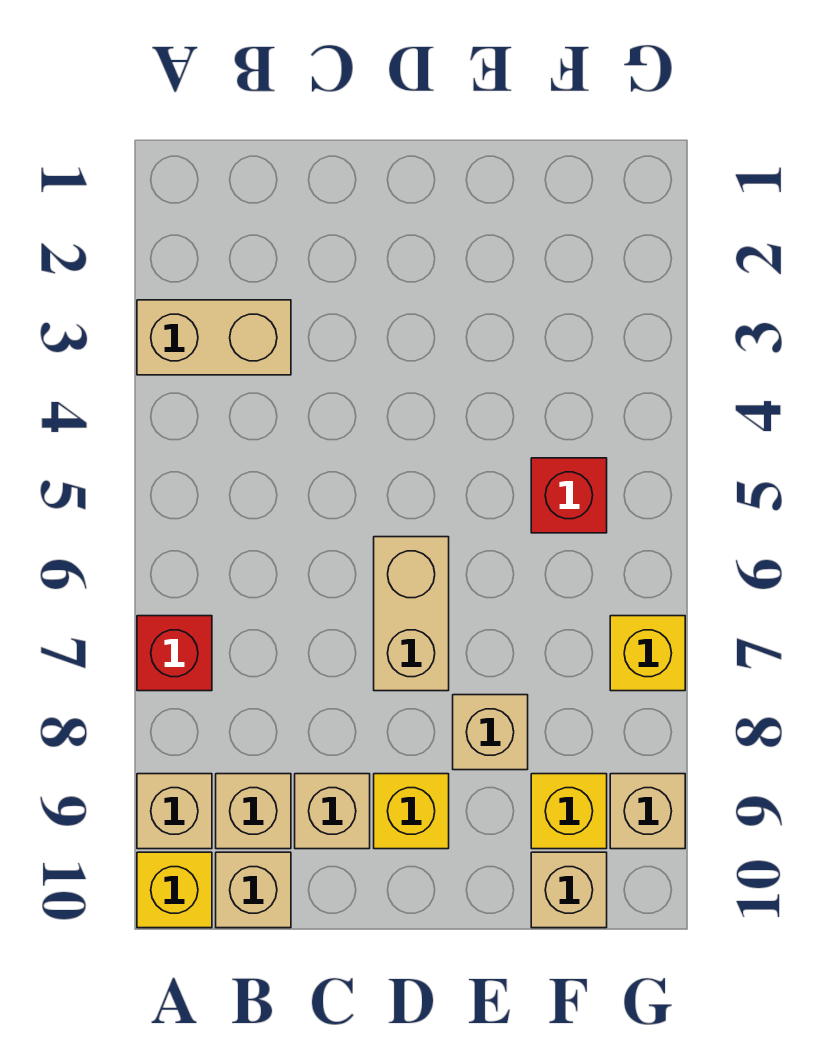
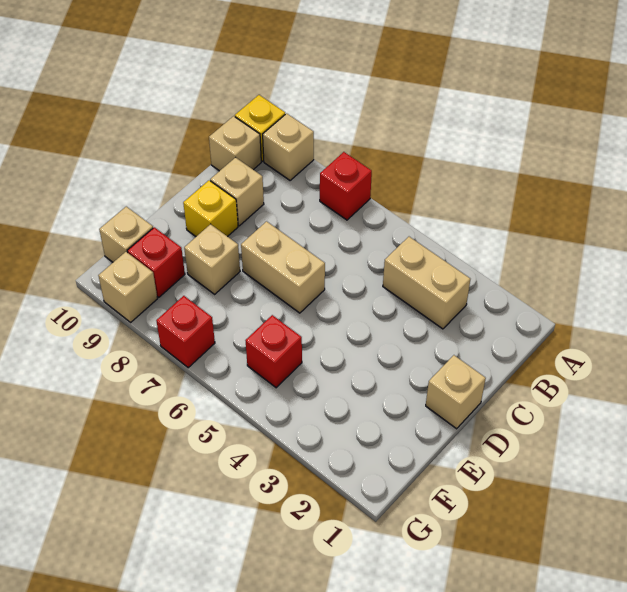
tan 1x2 brick [137,300,291,375] -> tan 1x2 brick turned to [383,237,470,329]
tan 1x1 brick [216,774,291,849] -> tan 1x1 brick moved to [426,355,486,429]
yellow 1x1 brick [531,774,607,849] -> red 1x1 brick [127,227,185,297]
yellow 1x1 brick [610,616,685,691] -> red 1x1 brick [156,296,215,368]

